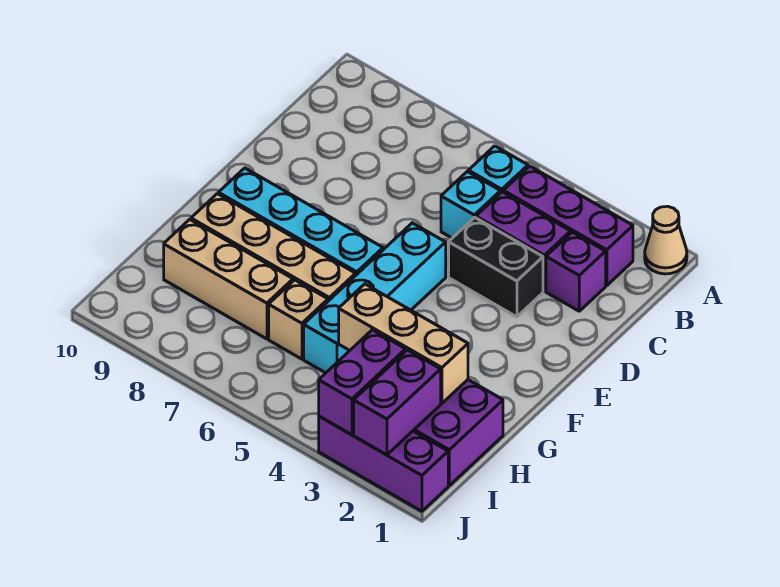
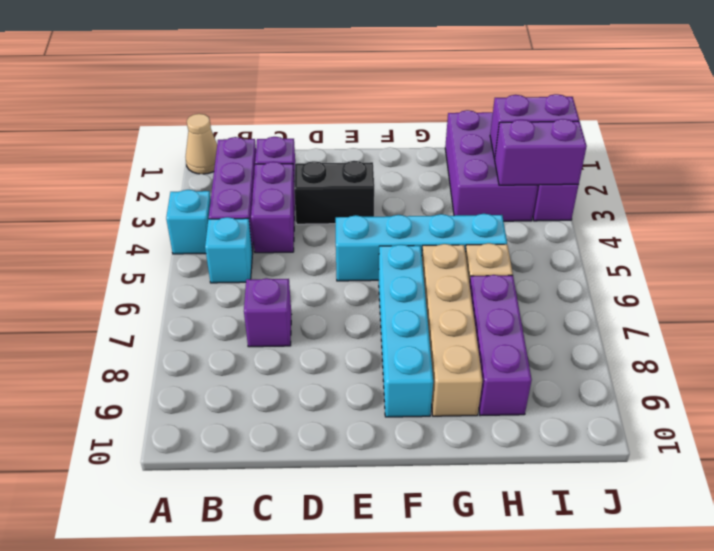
cyan 1x1 brick [441,172,500,238] -> cyan 1x1 brick moved to [166,190,211,254]
none -> purple 1x1 brick [244,278,291,347]
black 1x2 brick [449,217,543,317] -> black 1x2 brick turned to [294,161,374,224]
tan 1x3 brick [339,284,468,403] -> none
tan 1x3 brick [164,219,293,339] -> purple 1x3 brick [470,275,532,416]

